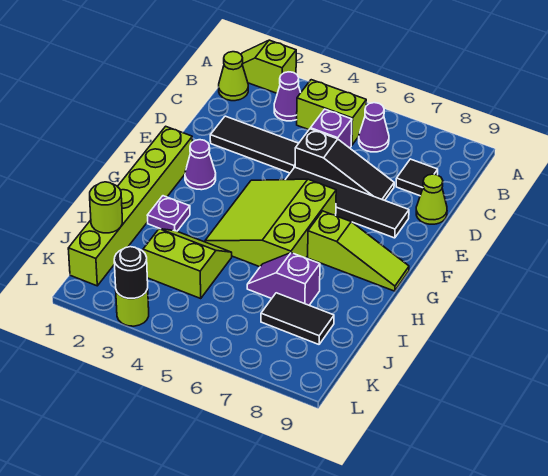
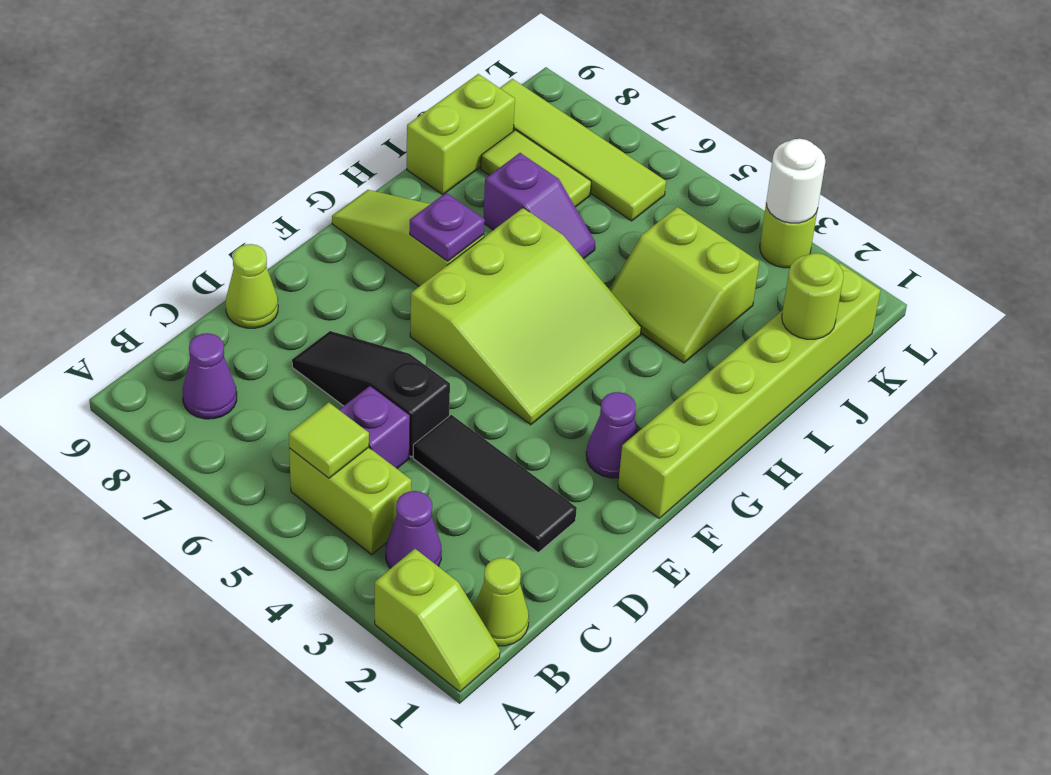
none -> lime 1x1 tile [289,403,369,478]
purple 1x1 cone [359,103,389,152] -> purple 1x1 cone moved to [182,333,237,419]
black 1x1 tile [396,159,438,196] -> none
black 1x4 tile [285,167,409,238] -> none
purple 1x1 plate [147,196,190,231] -> purple 1x1 plate moved to [410,193,485,261]
none -> lime 1x2 brick [407,74,515,195]
black 1x2 tile [261,293,334,344] -> lime 1x2 tile [481,130,591,207]
none -> lime 1x4 tile [500,79,666,221]
black 1x1 round brick [114,247,148,298] -> white 1x1 round brick [766,139,826,223]

